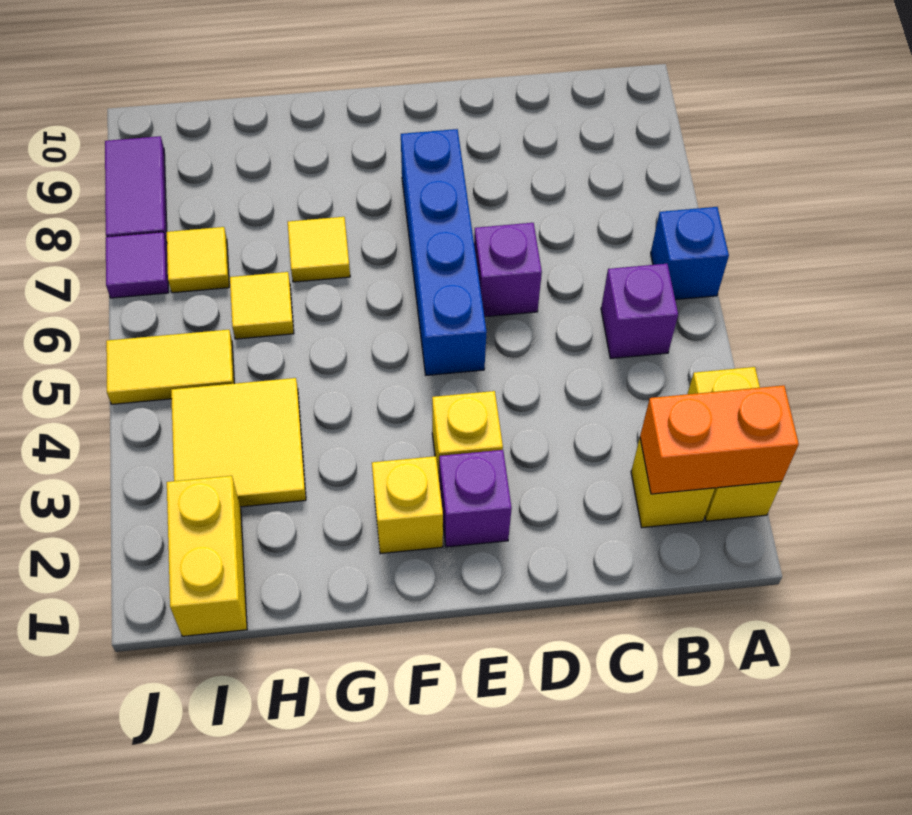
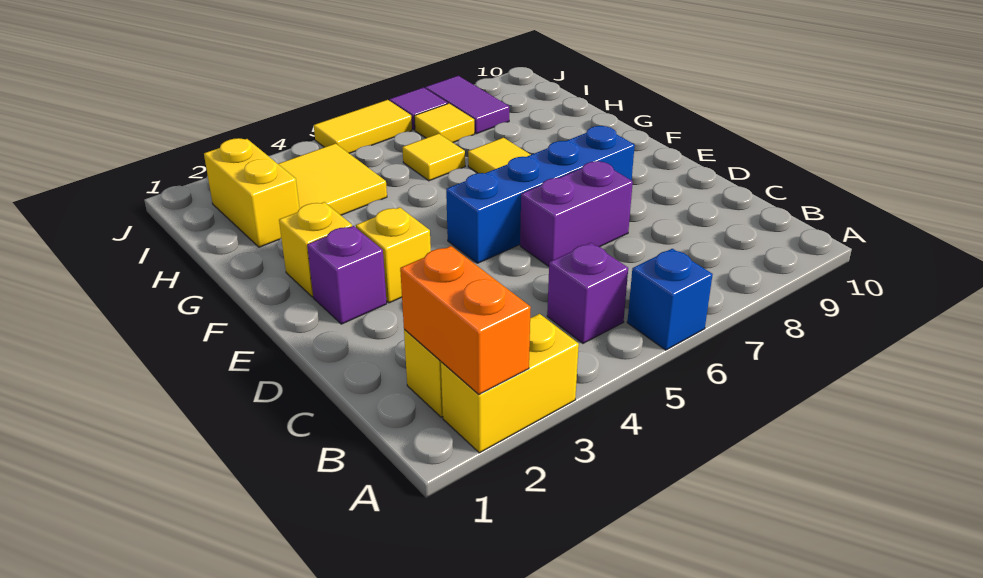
purple 1x1 brick [474,223,542,317] -> purple 1x2 brick [520,161,633,266]
yellow 1x2 brick [167,476,247,636] -> yellow 1x2 brick turned to [204,138,299,247]
yellow 1x2 tile [106,330,234,404] -> yellow 1x2 tile turned to [314,100,412,153]
purple 1x2 tile [105,136,167,243] -> purple 1x2 tile turned to [425,76,509,134]

